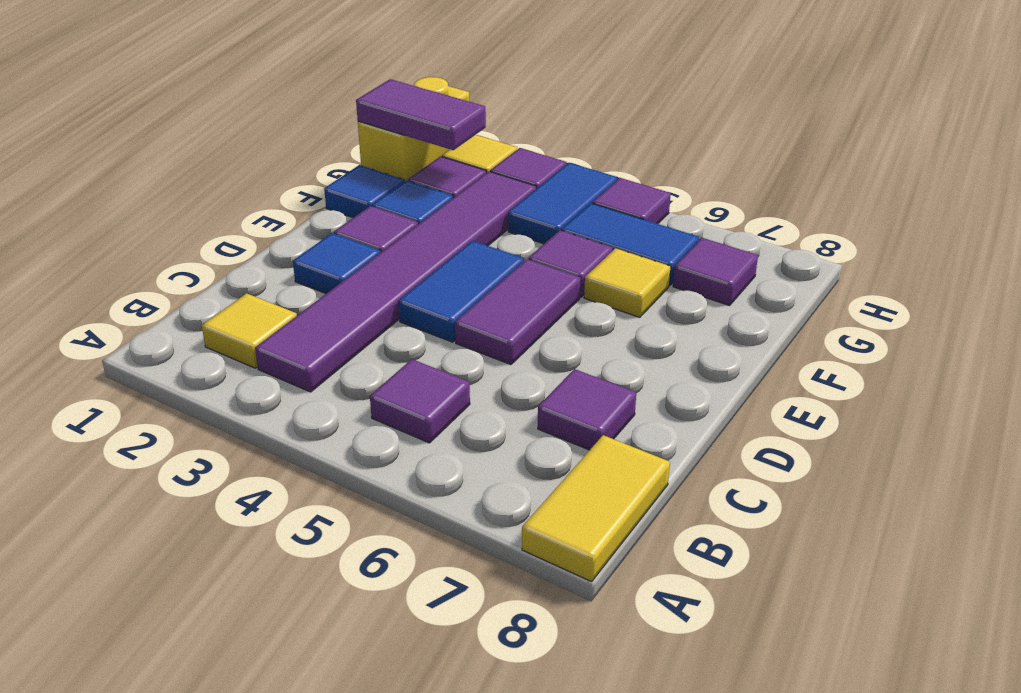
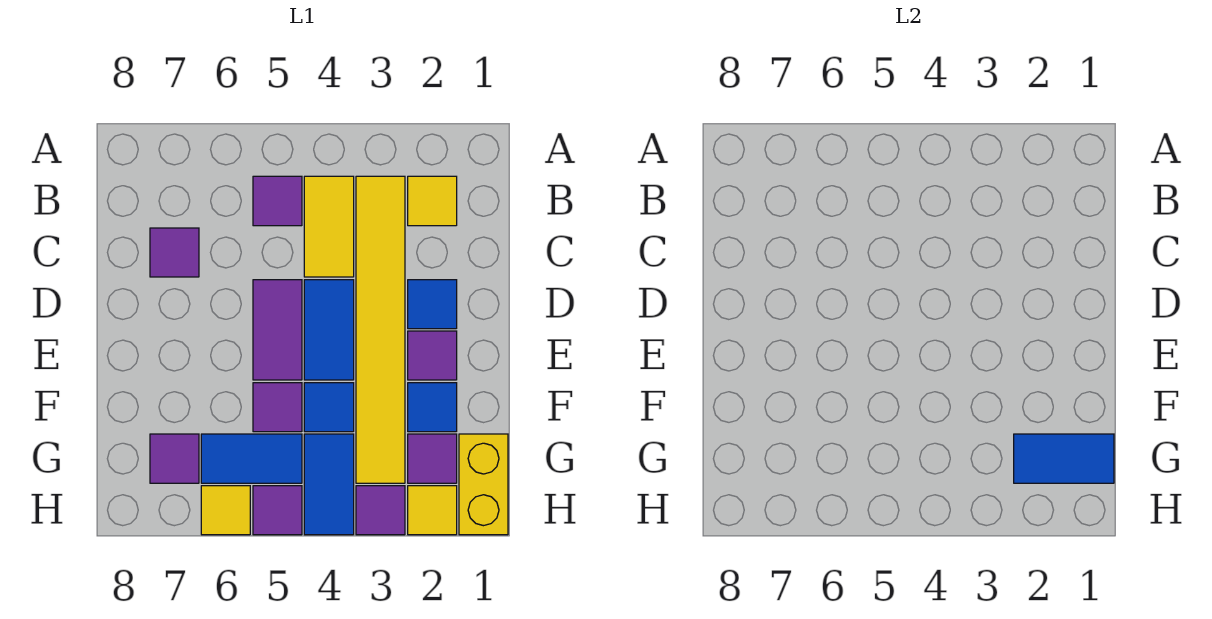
yellow 1x2 tile [522,435,670,582] -> yellow 1x2 tile moved to [304,176,354,277]
purple 1x6 tile [255,171,536,392] -> yellow 1x6 tile [356,176,405,483]
blue 1x1 tile [324,165,404,218] -> blue 1x1 tile moved to [304,383,354,432]
yellow 1x1 tile [584,248,670,317] -> yellow 1x1 tile moved to [201,486,250,535]
purple 1x2 tile [356,79,486,150] -> blue 1x2 tile [1014,434,1114,483]

